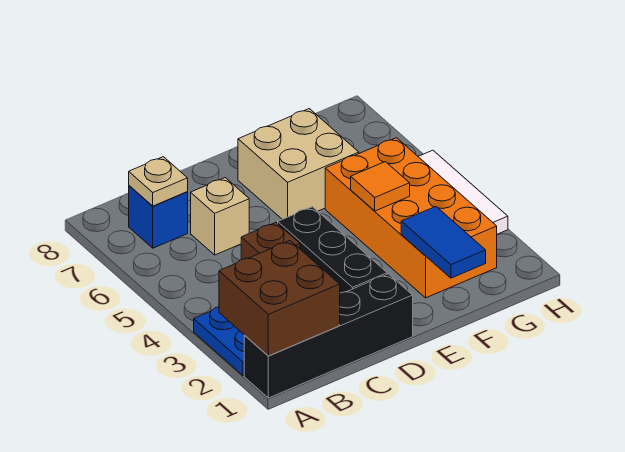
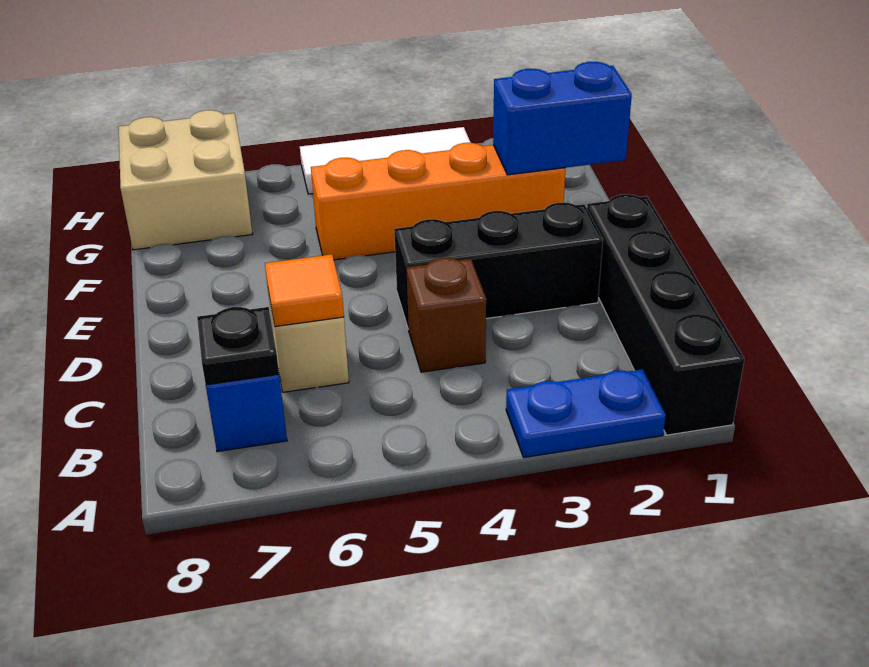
brown 2x2 brick [219,241,340,356] -> none
tan 1x1 plate [129,157,188,206] -> black 1x1 plate [197,307,279,385]
tan 2x2 brick [238,109,359,219] -> tan 2x2 brick moved to [119,110,253,250]
blue 1x2 tile [401,207,486,278] -> blue 1x2 brick [493,62,632,175]
orange 2x4 brick [325,138,497,298] -> orange 1x4 brick [311,143,565,260]
orange 1x1 tile [351,162,410,211] -> orange 1x1 tile moved to [265,254,344,327]

